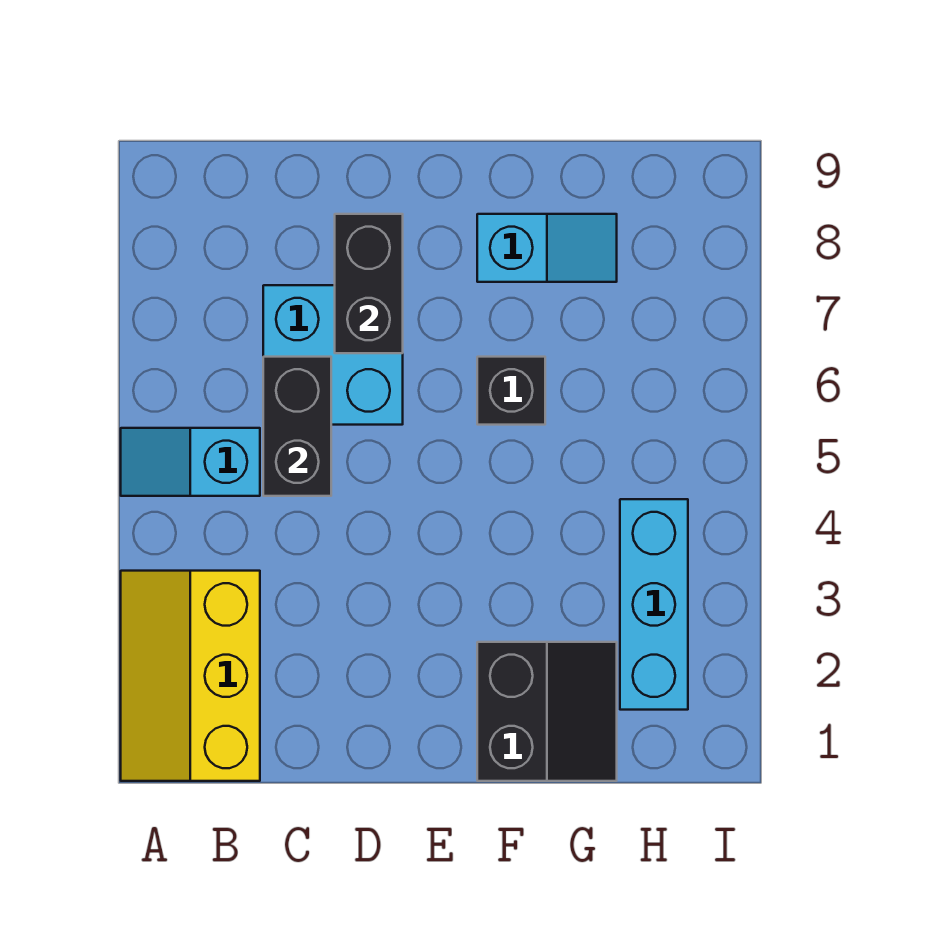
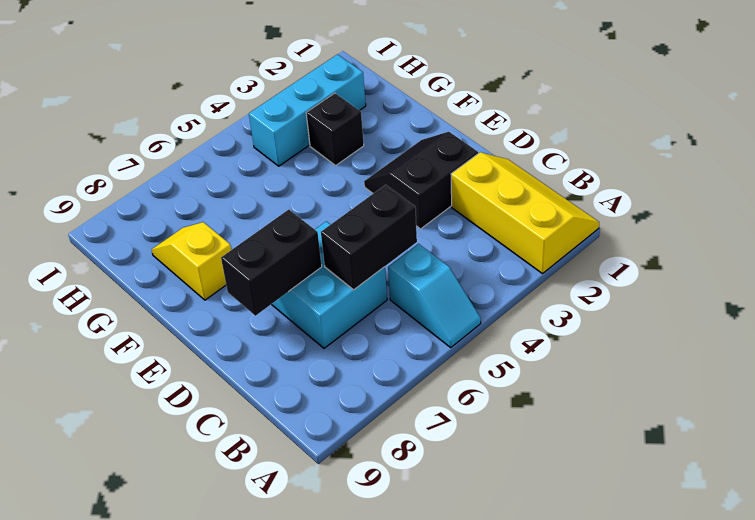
yellow 2x3 slope [121,571,260,781] -> yellow 2x3 slope turned to [451,152,599,274]
black 2x2 slope [477,642,617,781] -> black 2x2 slope moved to [364,132,478,229]
black 1x1 brick [477,357,545,425] -> black 1x1 brick moved to [306,93,364,165]
cyan 1x2 slope [477,214,617,282] -> yellow 1x2 slope [152,222,231,300]

